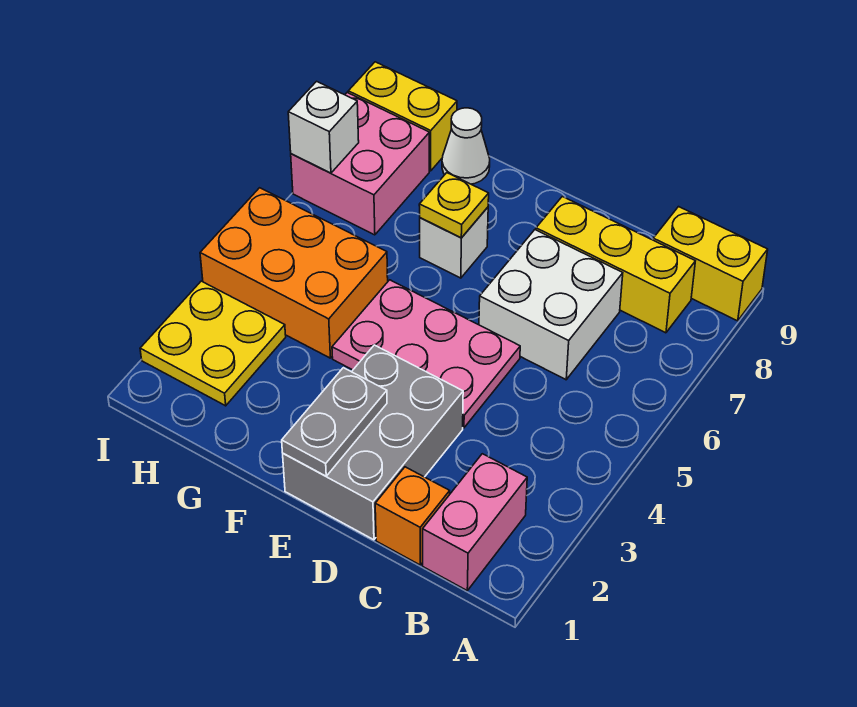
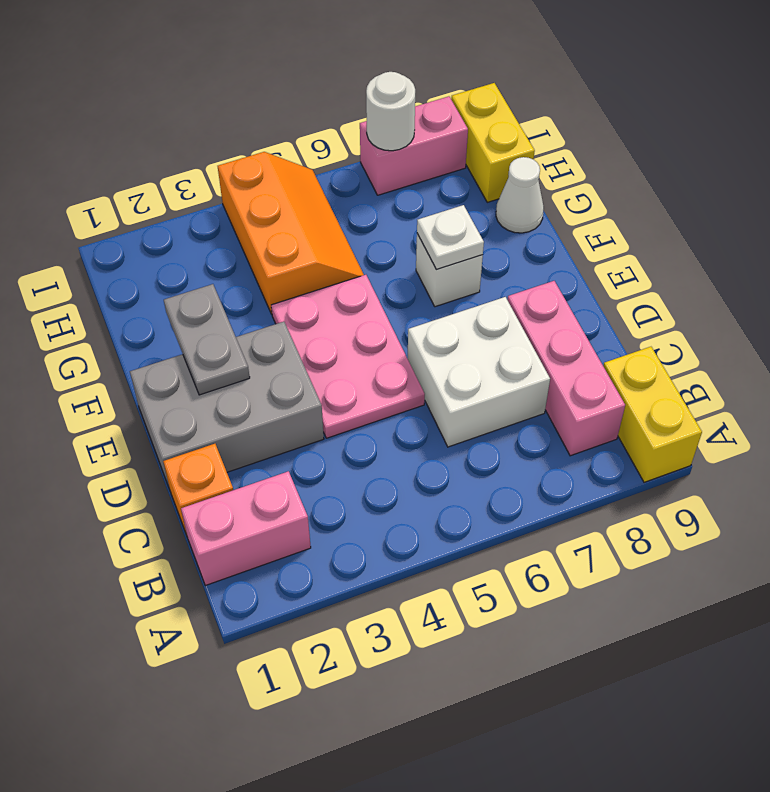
yellow 1x3 brick [536,196,695,333] -> pink 1x3 brick [508,281,625,456]
grey 1x2 plate [282,368,387,476] -> grey 1x2 plate turned to [164,284,250,395]
yellow 1x1 plate [419,173,489,238] -> white 1x1 plate [417,205,484,270]
orange 2x3 brick [200,188,388,358] -> orange 2x3 slope [218,152,364,314]
yellow 2x2 plate [140,281,286,406] -> none
pink 2x2 brick [291,93,429,235] -> pink 1x2 brick [360,96,468,195]
white 1x1 brick [288,81,359,173] -> white 1x1 round brick [366,72,415,151]

